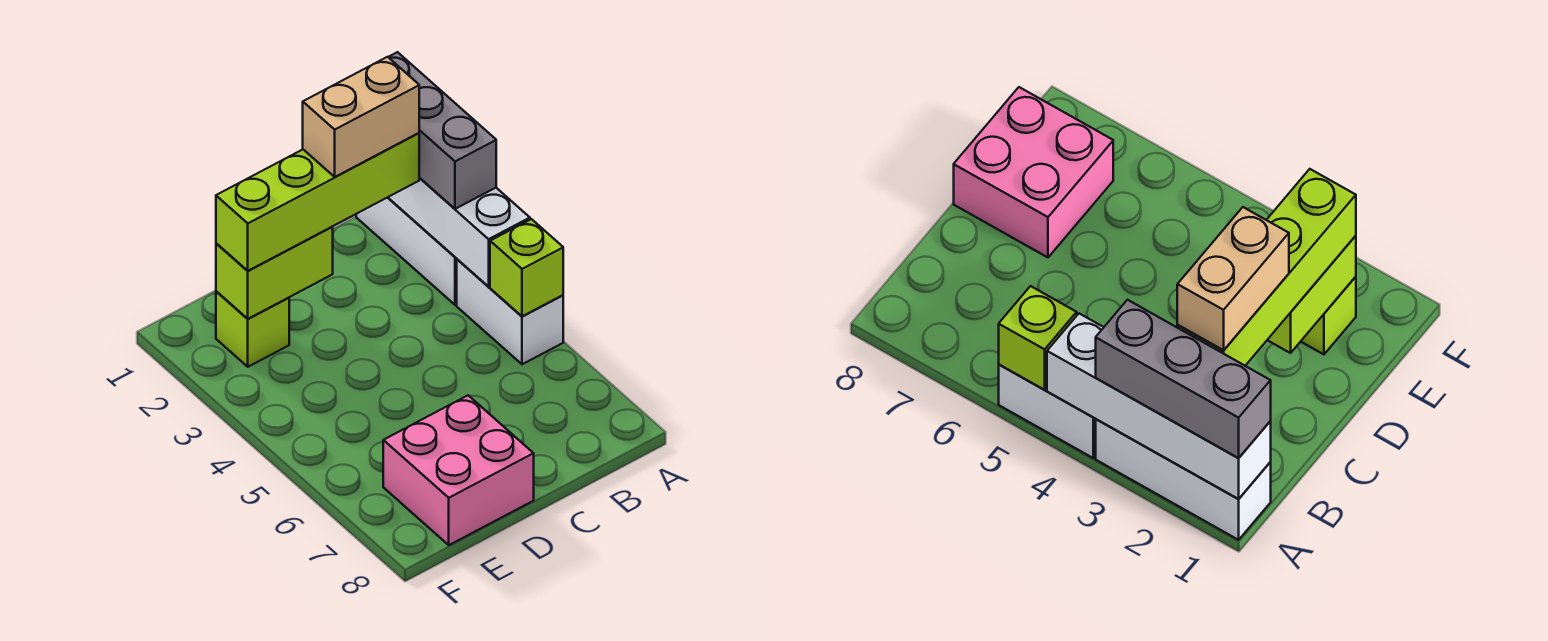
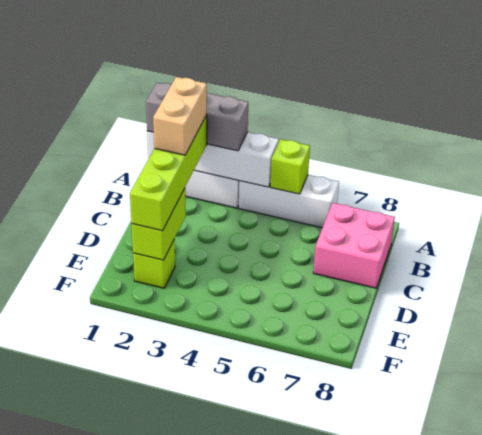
white 1x2 brick [457,259,563,364] -> white 1x3 brick [239,175,339,228]
pink 2x2 brick [383,395,534,545] -> pink 2x2 brick moved to [313,203,395,288]

